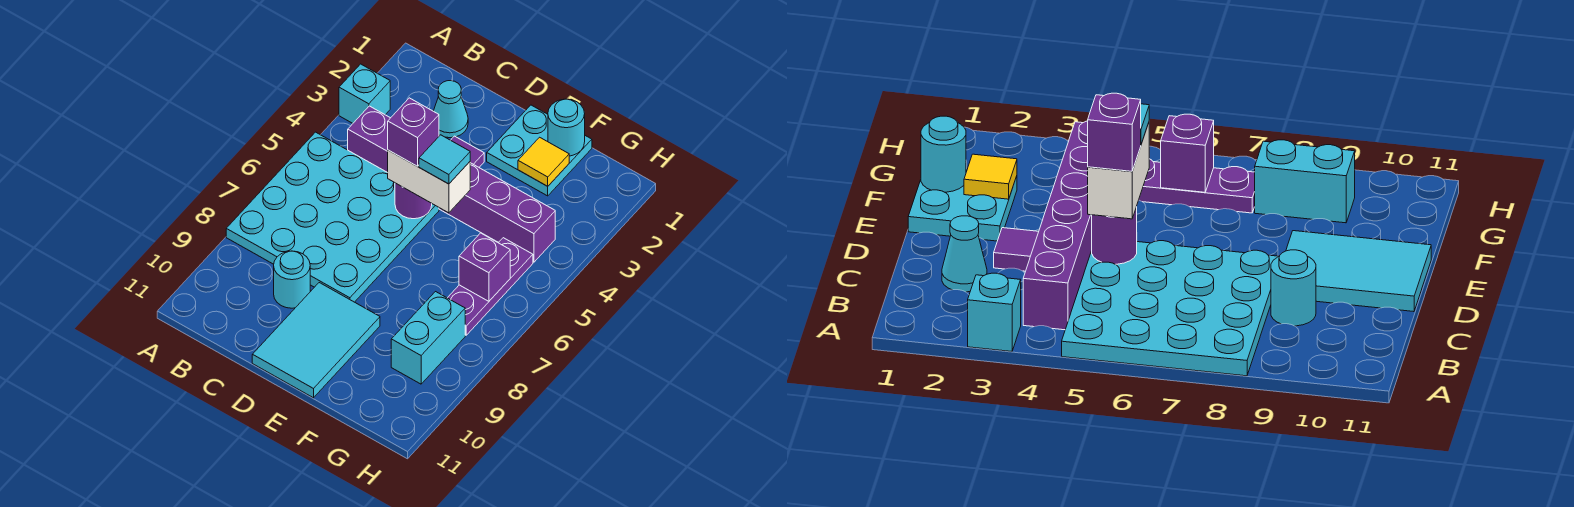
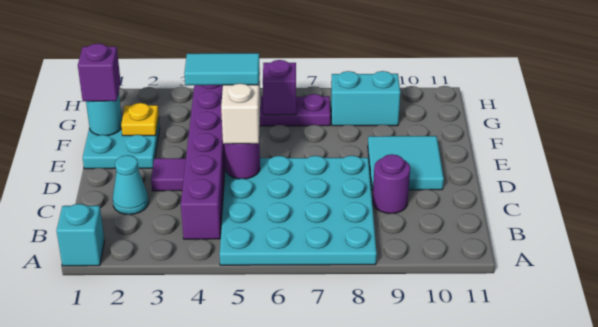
cyan 1x1 brick [339,64,390,123] -> cyan 1x1 brick moved to [57,204,105,266]
cyan 1x1 round brick [274,251,310,308] -> purple 1x1 round brick [373,154,410,214]
purple 1x1 brick [388,98,439,166] -> purple 1x1 brick moved to [78,44,121,101]
cyan 2x3 tile [252,283,380,398] -> cyan 2x2 tile [368,136,444,190]
cyan 1x1 tile [419,135,470,184] -> cyan 1x2 tile [184,53,259,85]
yellow 1x1 tile [518,137,569,186] -> yellow 1x1 plate [121,103,159,136]

